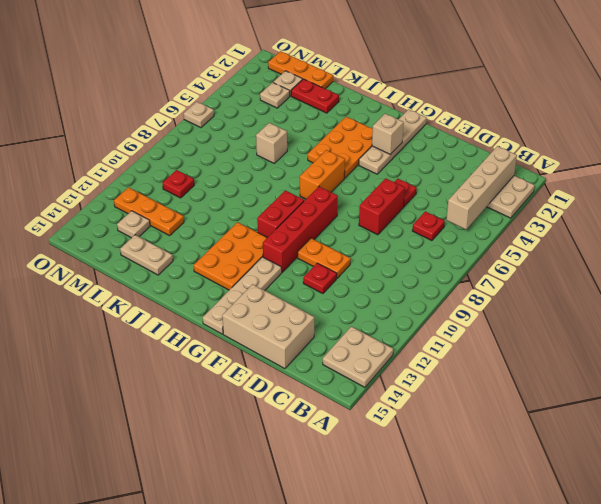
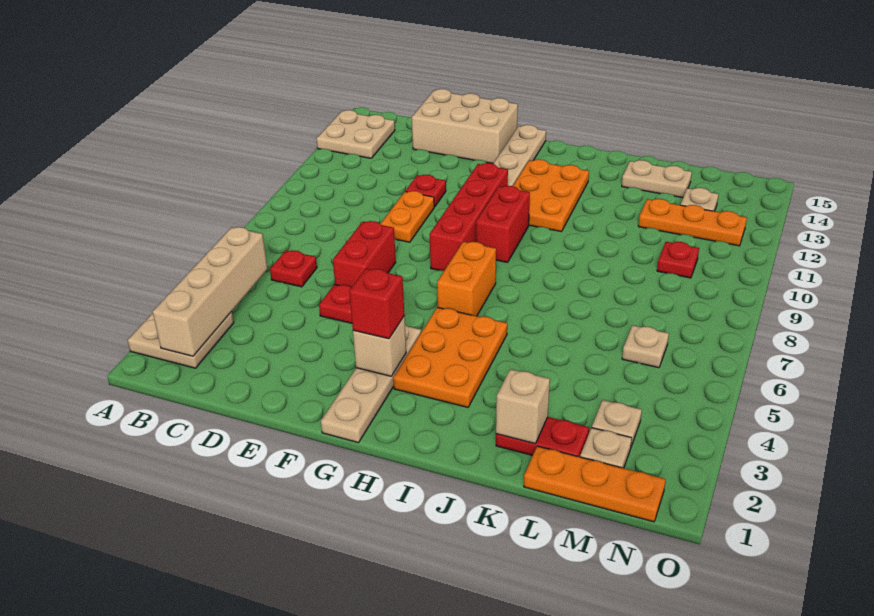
orange 1x2 plate [297,238,351,278] -> orange 1x2 plate turned to [380,191,434,242]
none -> red 1x1 brick [349,269,404,339]
tan 1x1 brick [256,123,287,163] -> tan 1x1 brick moved to [496,369,550,444]
tan 1x1 plate [184,102,214,128] -> tan 1x1 plate moved to [622,325,669,368]

